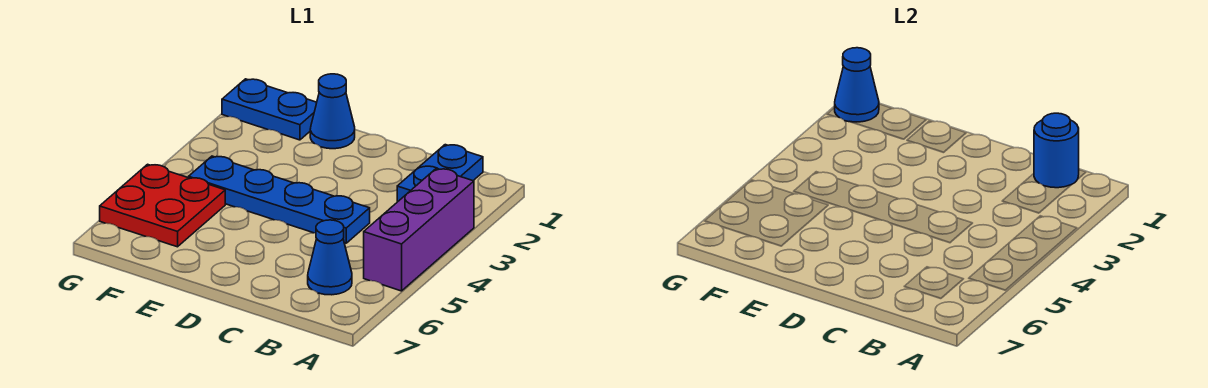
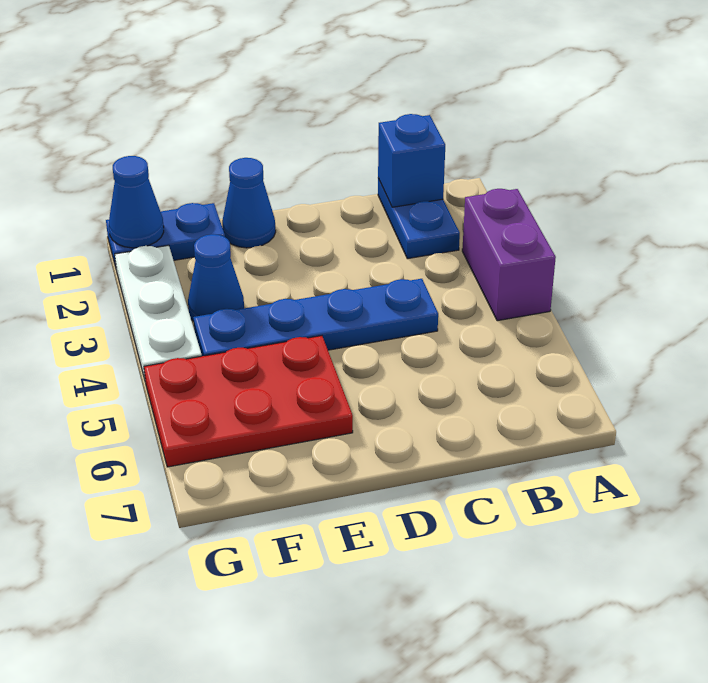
purple 1x3 brick [364,169,474,291] -> purple 1x2 brick [462,189,556,321]
blue 1x1 round brick [1034,113,1079,188] -> blue 1x1 brick [378,114,445,207]
blue 1x1 cone [308,220,352,295] -> blue 1x1 cone moved to [188,234,244,321]
red 2x2 plate [100,164,225,247] -> red 2x3 plate [144,336,353,467]
none -> white 1x3 plate [115,245,202,379]

